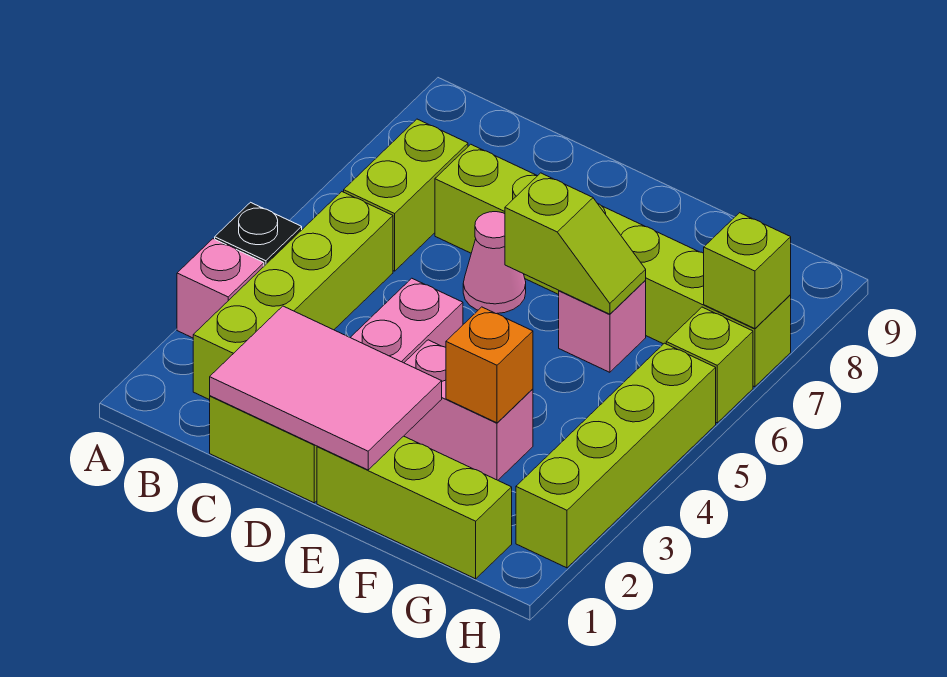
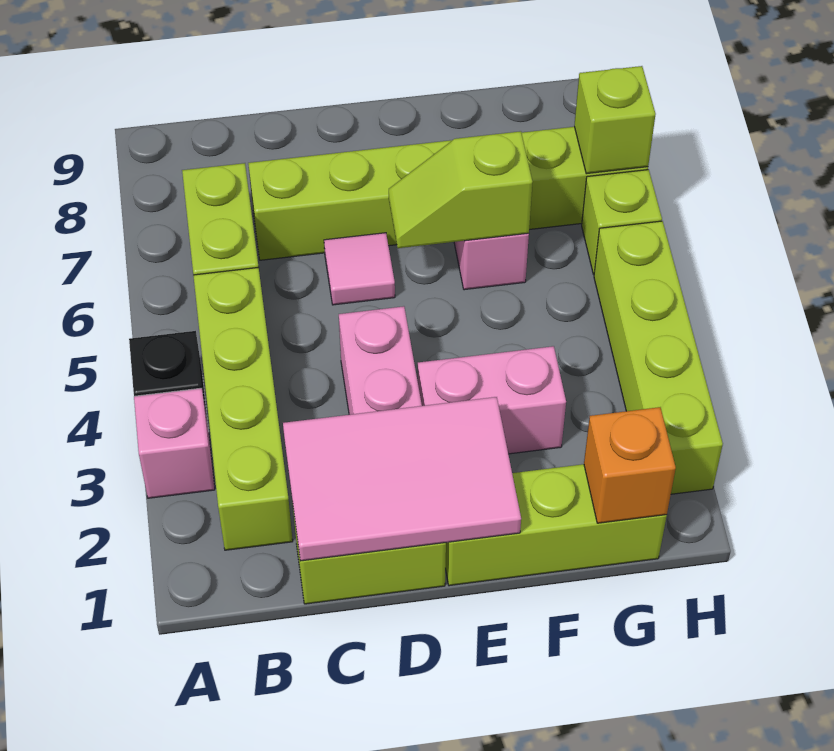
pink 1x1 cone [463,212,526,314] -> pink 1x1 tile [324,233,395,305]
lime 1x2 slope [505,173,646,314] -> lime 1x2 slope turned to [389,131,532,248]
orange 1x1 brick [446,307,533,423] -> orange 1x1 brick moved to [584,407,676,523]

